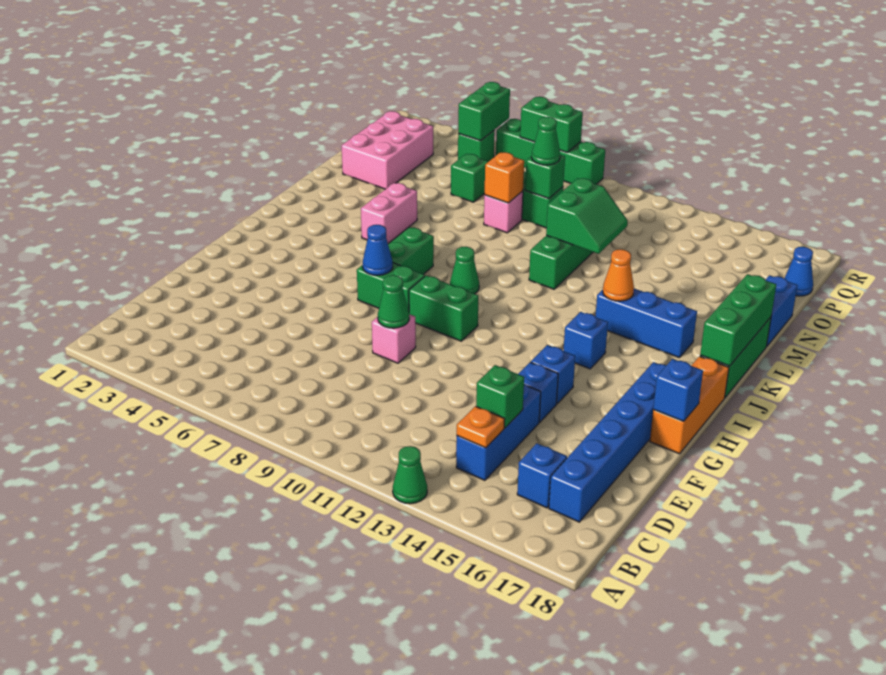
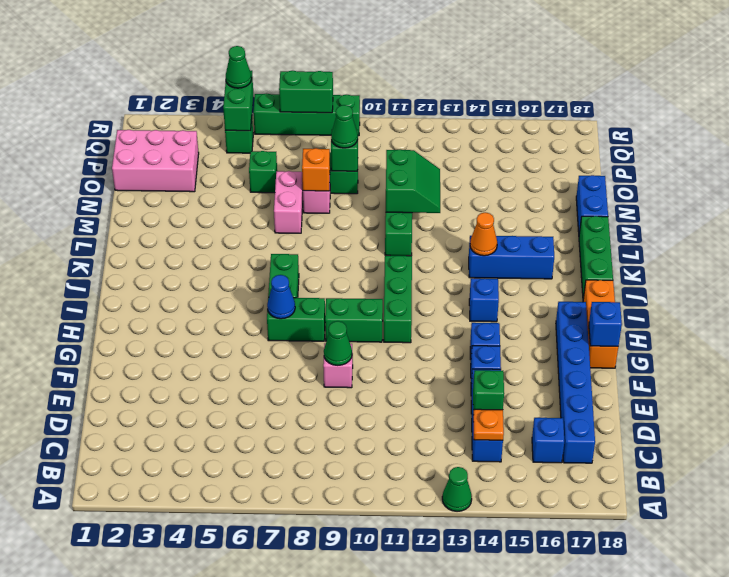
green 1x1 cone [450,247,479,294] -> green 1x1 cone moved to [226,46,251,88]
green 1x3 brick [700,274,776,366] -> green 1x3 brick moved to [384,256,412,343]
pink 1x2 brick [361,183,417,244] -> pink 1x2 brick moved to [274,171,303,233]
pink 2x3 brick [342,111,433,189] -> pink 2x3 brick turned to [112,130,199,192]
blue 1x1 cone [784,247,813,296] -> none

